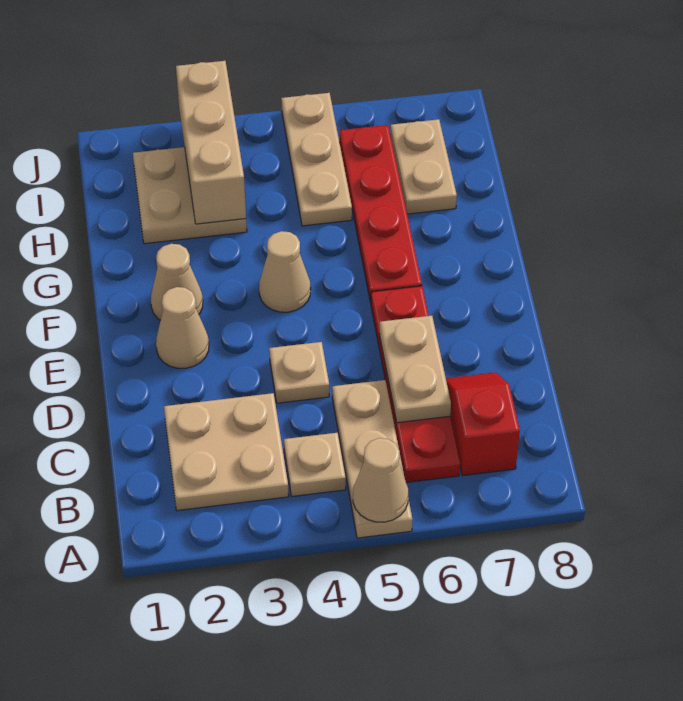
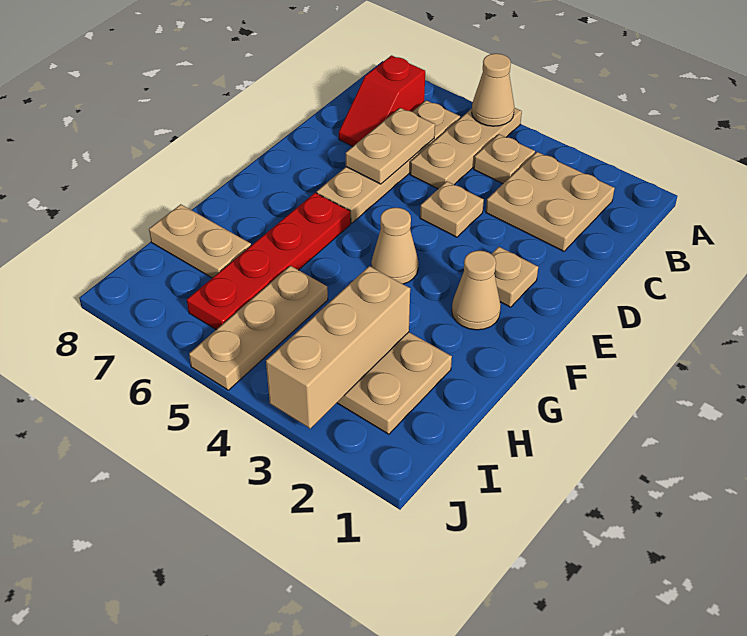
red 1x4 plate [371,286,460,483] -> tan 1x4 plate [317,100,460,223]
tan 1x1 cone [156,287,209,368] -> tan 1x1 plate [491,247,538,307]
tan 1x2 plate [390,119,457,214] -> tan 1x2 plate turned to [149,204,251,278]

